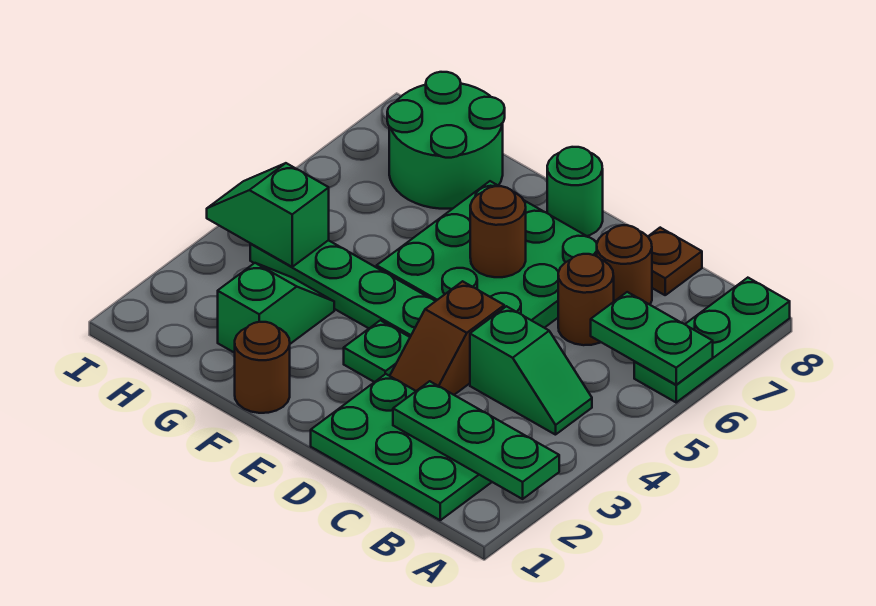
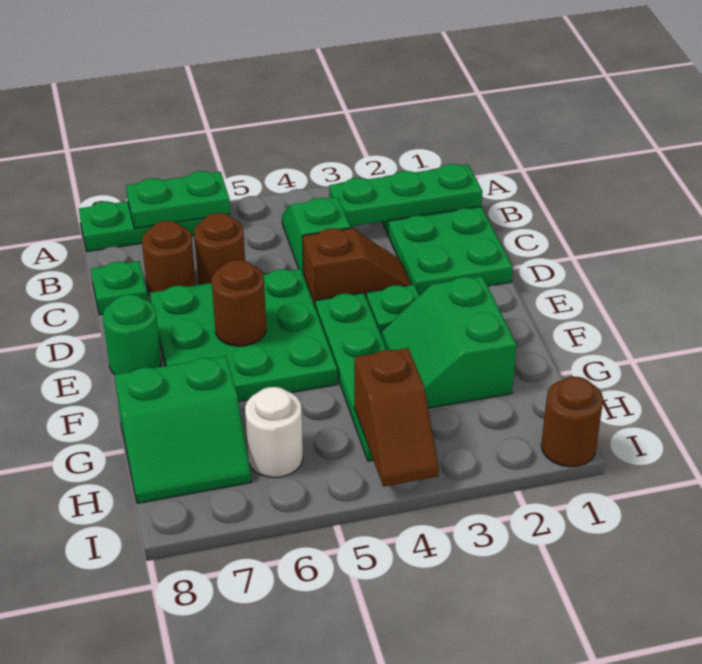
green 1x3 plate [393,381,559,499] -> green 1x3 plate turned to [329,164,483,227]
green 1x2 plate [591,292,713,385] -> green 1x2 plate turned to [126,171,230,228]
brown 1x1 plate [648,228,702,295] -> green 1x1 plate [91,261,148,315]
brown 1x1 round brick [235,322,290,413] -> brown 1x1 round brick moved to [541,377,603,467]
green 1x2 slope [218,263,334,353] -> green 2x2 slope [380,276,517,408]
green 2x2 round brick [387,72,505,209] -> green 2x2 slope [114,356,251,503]
green 1x2 slope [207,163,329,267] -> brown 1x2 slope [354,348,439,487]
none -> white 1x1 round brick [245,387,303,478]

